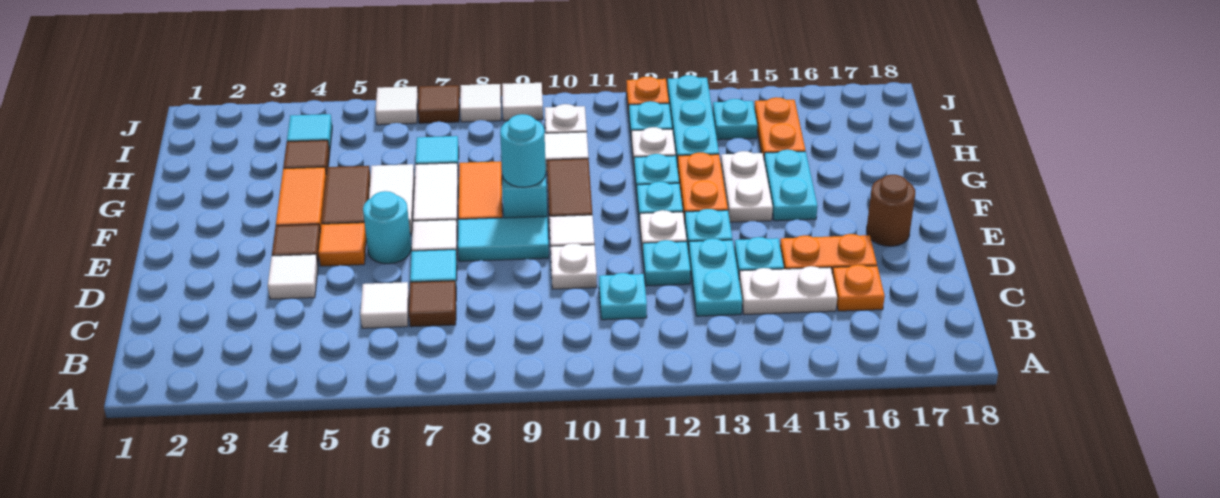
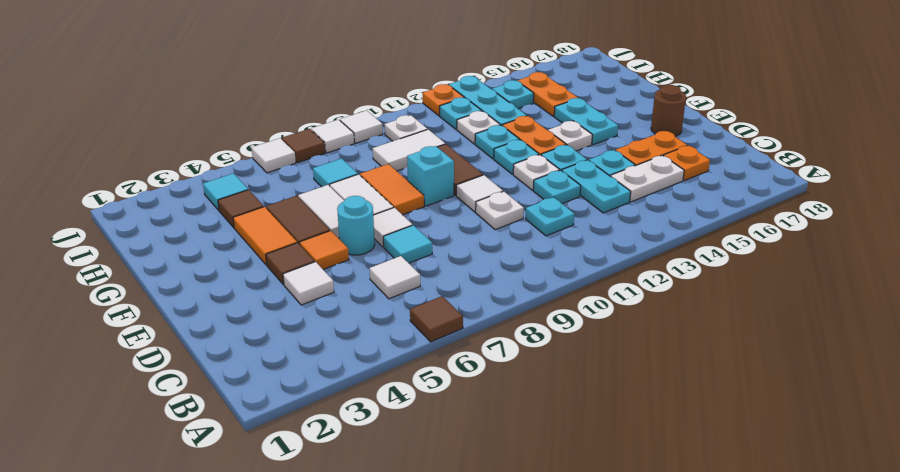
brown 1x1 tile [409,281,456,327] -> brown 1x1 tile moved to [410,296,463,342]
cyan 1x2 tile [458,217,549,261] -> none
cyan 1x1 round brick [500,114,546,187] -> none
white 1x2 plate [721,151,773,222] -> white 1x1 plate [548,121,592,151]

